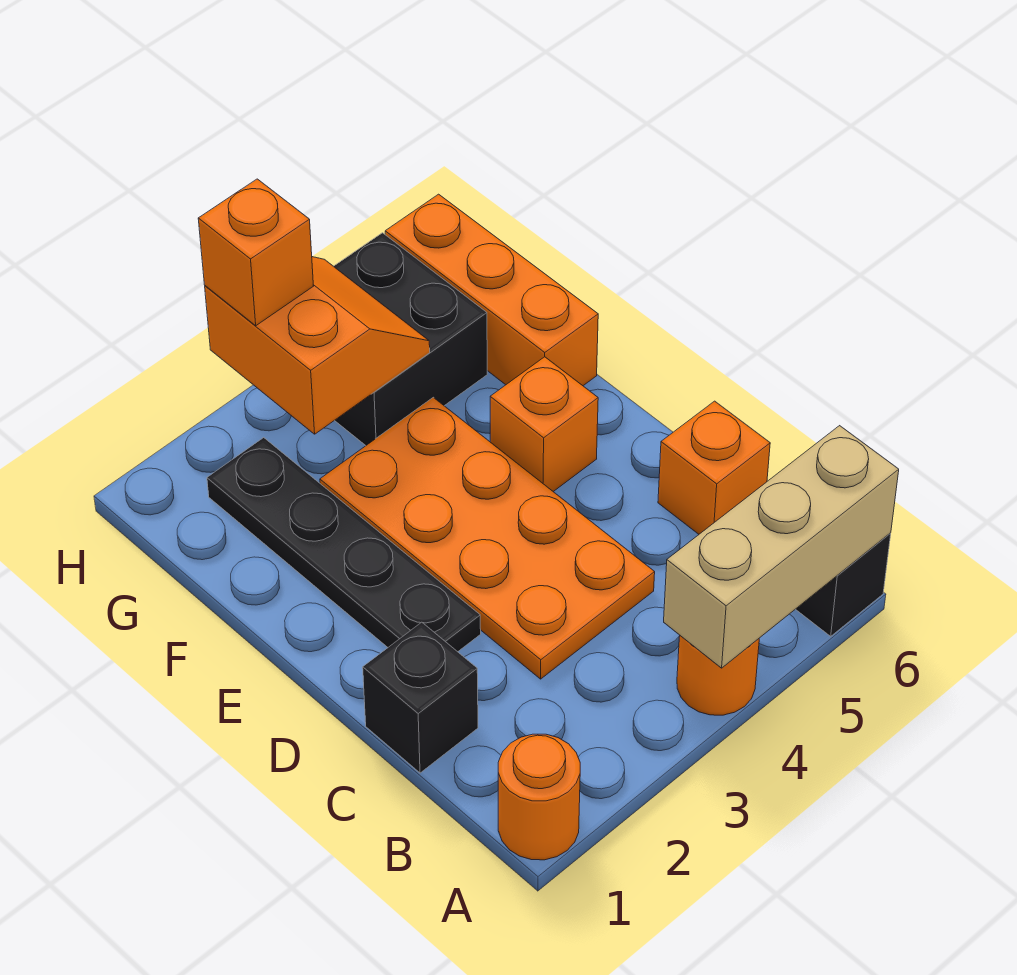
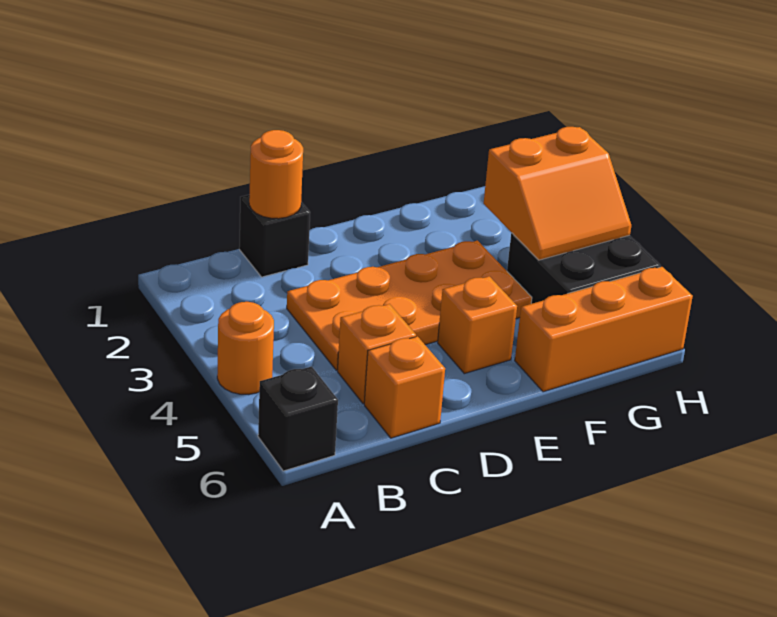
orange 1x1 round brick [498,734,580,860] -> orange 1x1 round brick moved to [249,130,303,219]
tan 1x3 brick [664,426,899,668] -> none
black 1x4 plate [207,438,481,652] -> none
orange 1x1 brick [198,179,313,326] -> orange 1x1 brick moved to [337,304,416,404]

